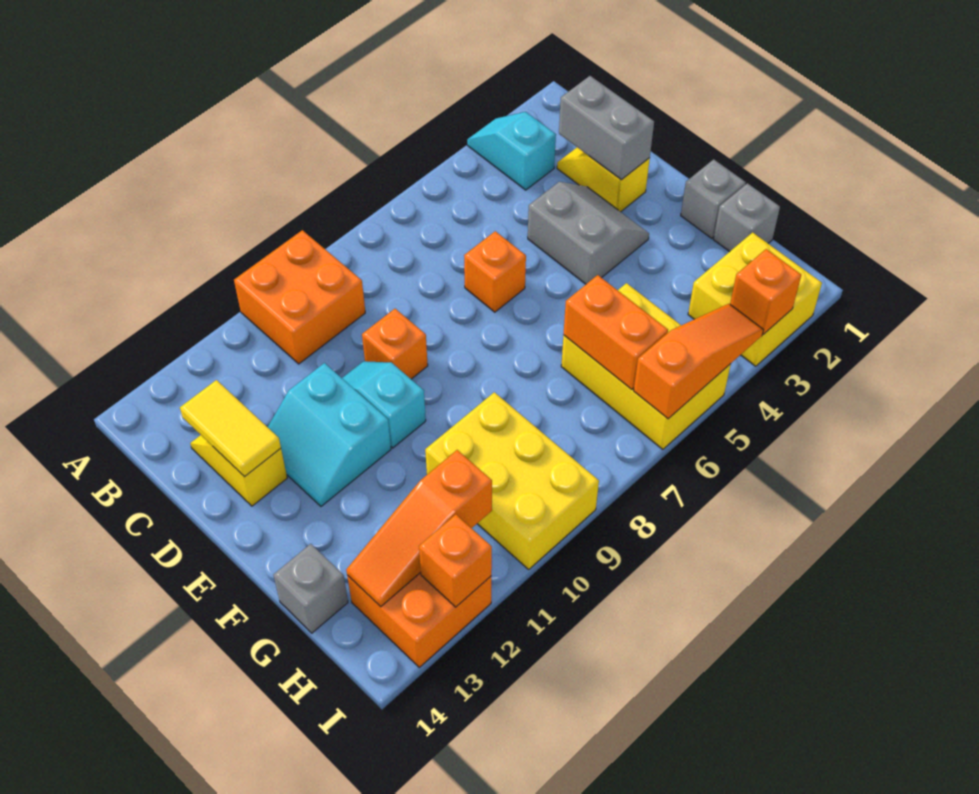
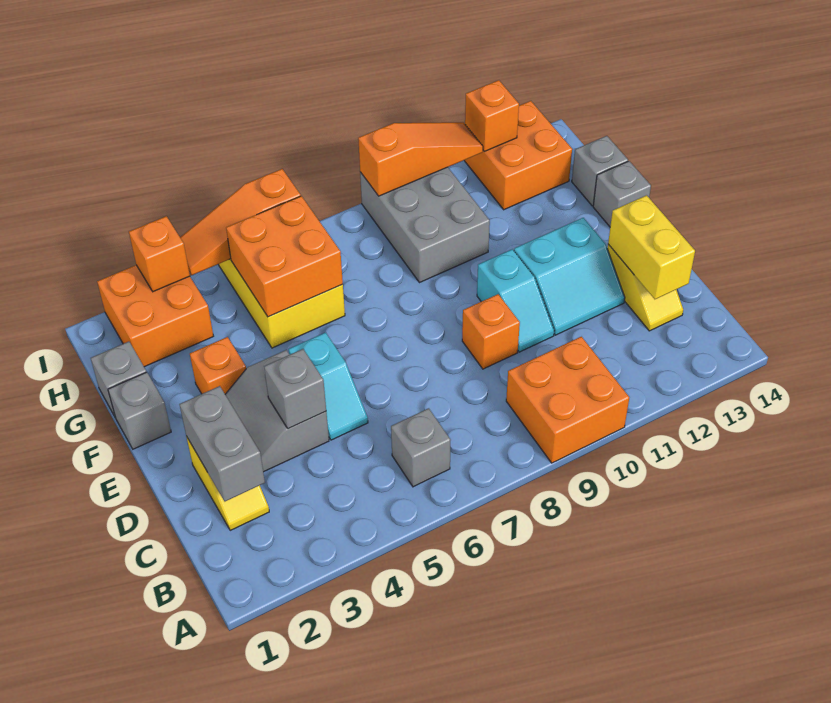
cyan 1x2 slope [467,112,556,190] -> cyan 1x2 slope moved to [288,333,368,440]
none -> grey 1x1 brick [391,408,451,487]
yellow 1x2 tile [180,380,281,477] -> yellow 1x2 brick [608,195,695,299]
none -> grey 1x1 brick [264,349,326,429]
orange 1x1 brick [464,231,526,312] -> orange 1x1 brick moved to [190,337,246,394]
cyan 2x2 slope [268,363,391,506] -> cyan 2x2 slope turned to [514,218,625,335]
none -> grey 1x1 brick [593,161,651,227]
orange 1x2 brick [564,275,668,390] -> orange 2x2 brick [226,196,343,317]
yellow 2x3 brick [425,392,599,569] -> grey 2x3 brick [360,167,490,283]
yellow 2x2 brick [688,232,822,366] -> orange 2x2 brick [97,265,213,367]
orange 1x3 slope [346,450,492,607] -> orange 1x3 slope moved to [358,122,483,196]

